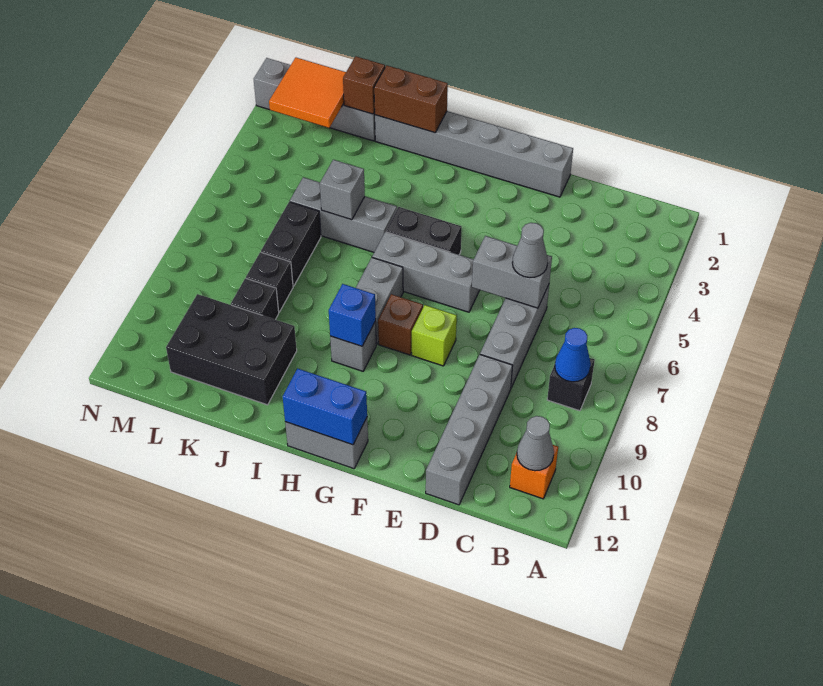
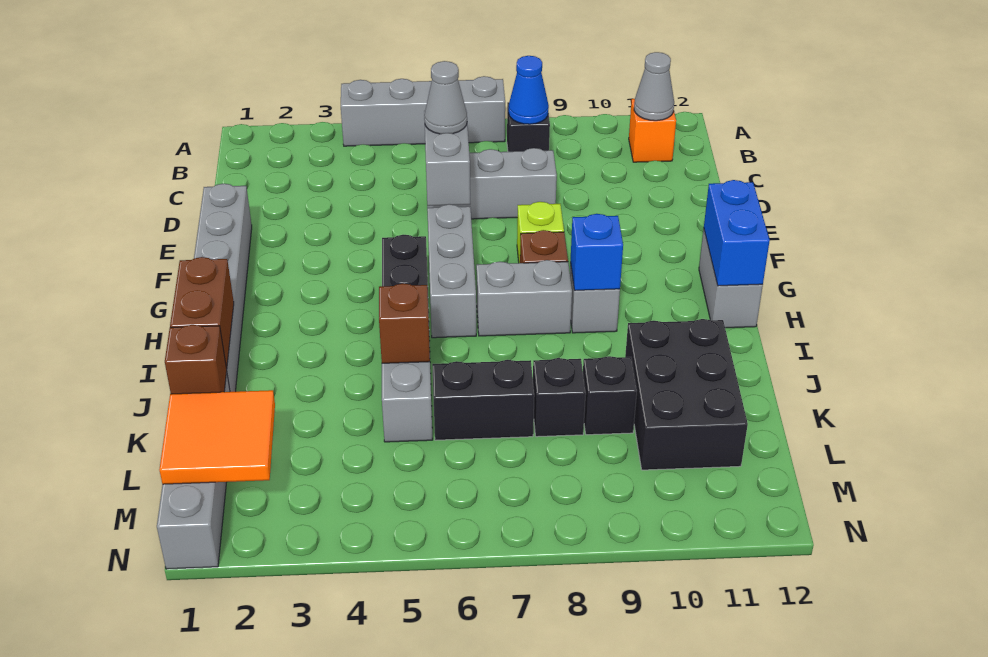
grey 1x4 brick [426,355,513,505] -> grey 1x4 brick moved to [341,76,505,146]
grey 1x1 brick [320,160,365,220] -> brown 1x1 brick [379,284,430,363]

